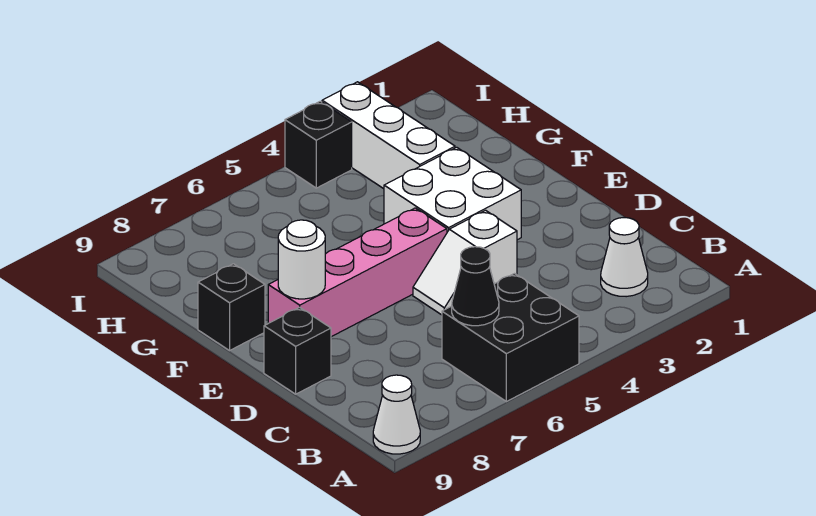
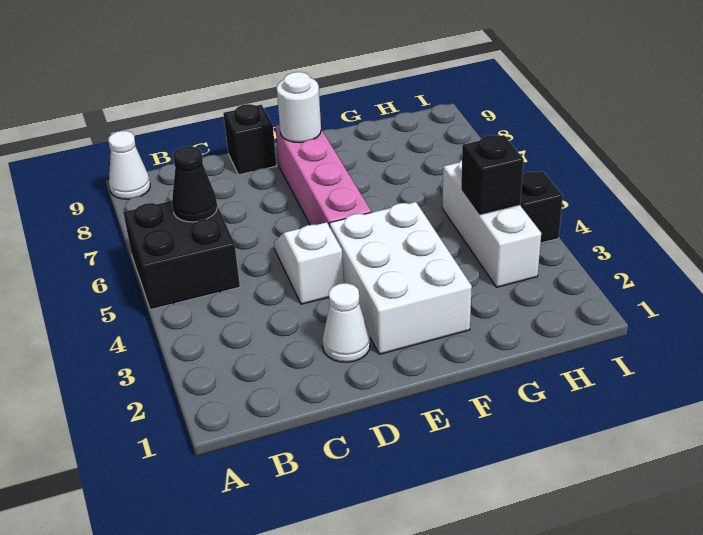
white 1x1 cone [601,218,648,297] -> white 1x1 cone moved to [322,283,370,362]
white 2x2 brick [384,147,521,240] -> white 2x3 brick [330,202,472,354]
black 1x1 brick [198,264,265,351] -> black 1x1 brick moved to [461,135,524,215]
white 1x3 brick [322,82,455,189] -> white 1x3 brick turned to [442,160,541,287]

